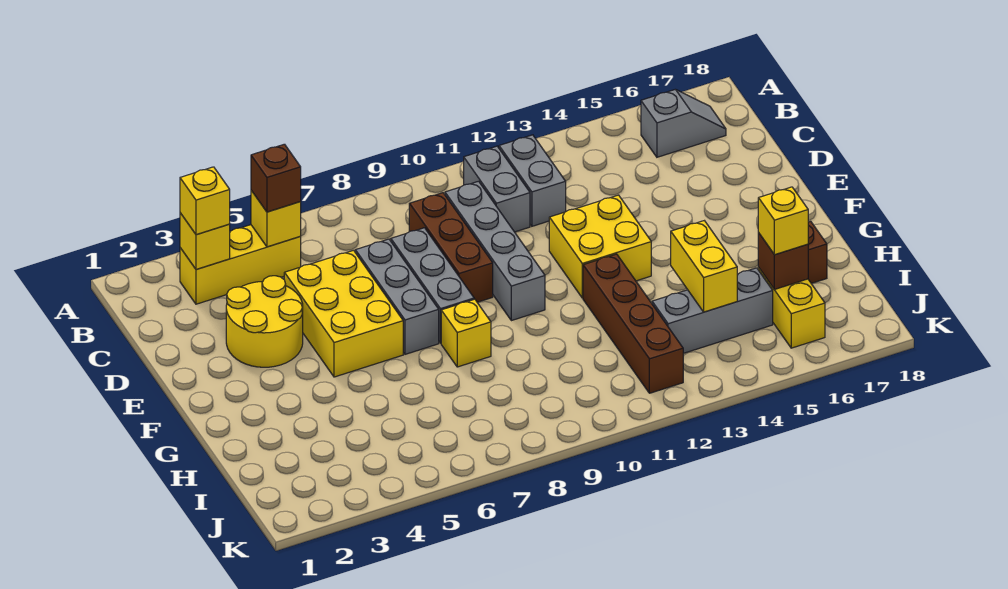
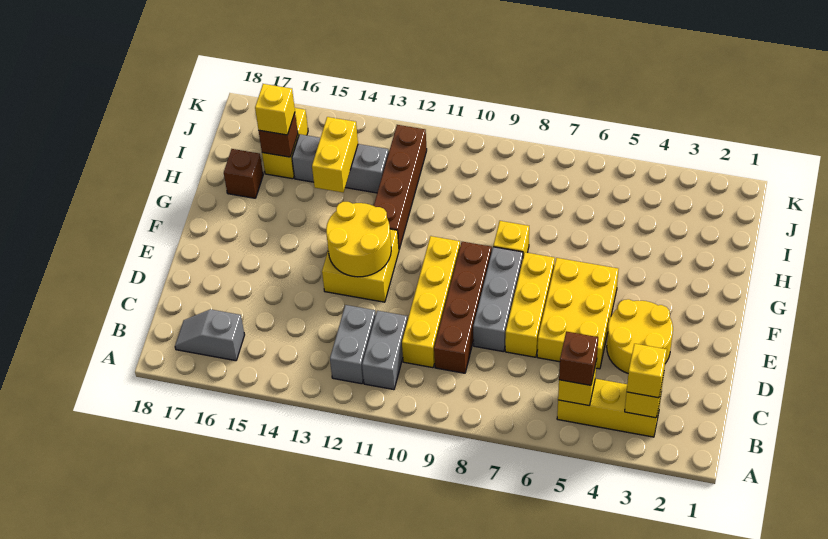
brown 1x3 brick [409,193,493,302] -> brown 1x4 brick [434,242,492,373]
grey 1x4 brick [445,181,545,321] -> yellow 1x4 brick [402,236,460,368]
grey 1x3 brick [355,239,439,354] -> yellow 1x3 brick [505,252,555,357]
none -> yellow 2x2 round brick [326,202,391,277]

